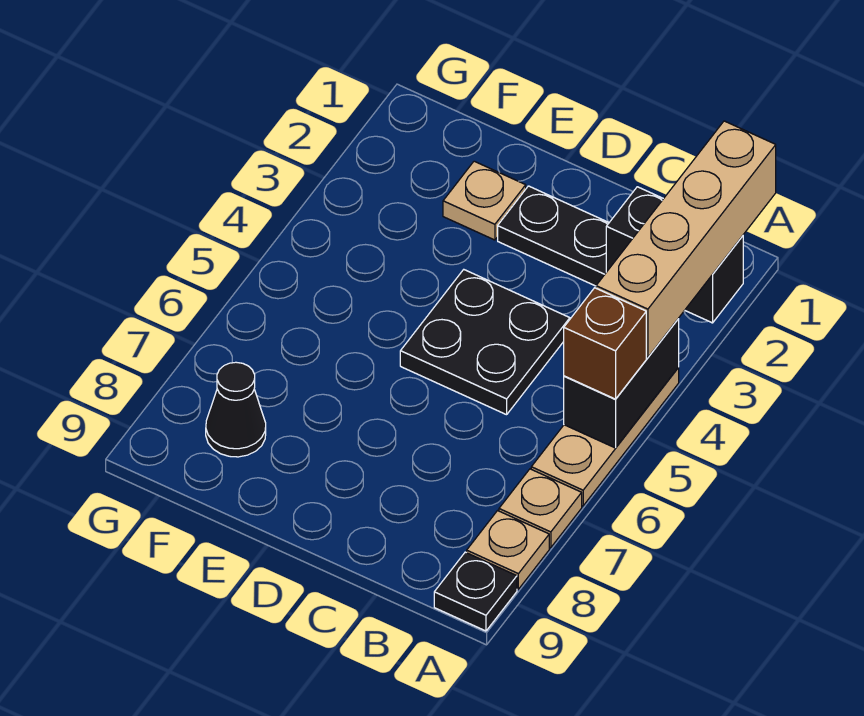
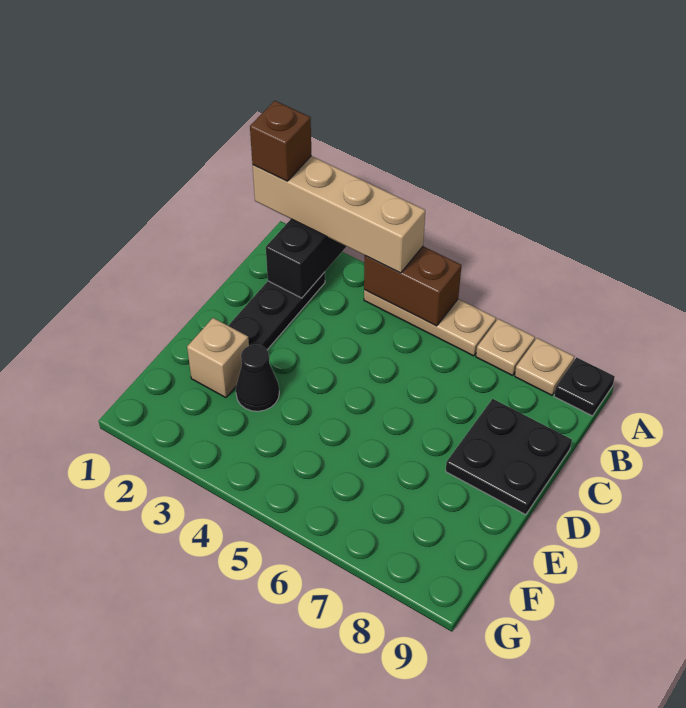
black 1x2 brick [564,319,679,448] -> brown 1x2 brick [364,246,461,326]
brown 1x1 brick [564,288,646,399] -> brown 1x1 brick moved to [250,101,311,181]
black 2x2 plate [400,270,570,415] -> black 2x2 plate moved to [446,399,572,515]
tan 1x1 plate [443,161,526,240] -> tan 1x1 brick [187,318,249,398]
black 1x1 cone [206,362,266,457] -> black 1x1 cone moved to [236,345,279,411]

